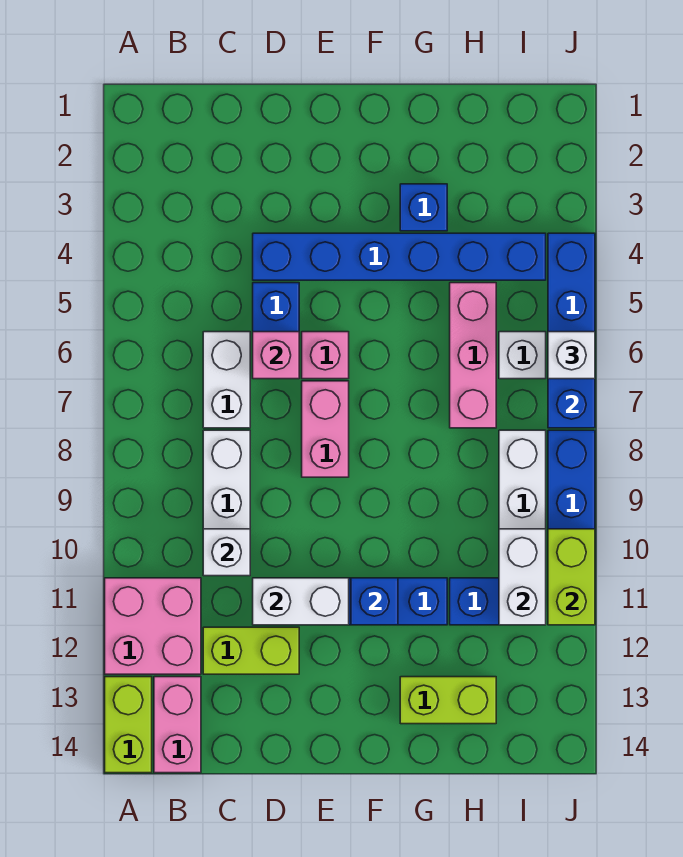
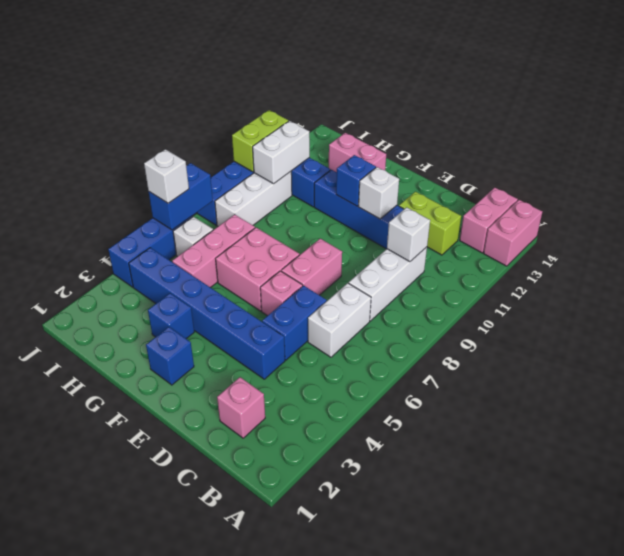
pink 2x2 brick [105,578,201,674] -> pink 2x2 brick moved to [216,228,299,311]
lime 1x2 brick [105,677,152,773] -> pink 1x2 brick [484,200,542,266]
pink 1x1 brick [253,332,299,379] -> pink 1x1 brick moved to [217,377,265,438]
white 1x2 brick [253,578,349,625] -> white 1x1 brick [359,167,399,219]
none -> blue 1x1 brick [146,327,194,385]
lime 1x2 brick [400,677,496,724] -> pink 1x2 brick [329,133,386,172]

